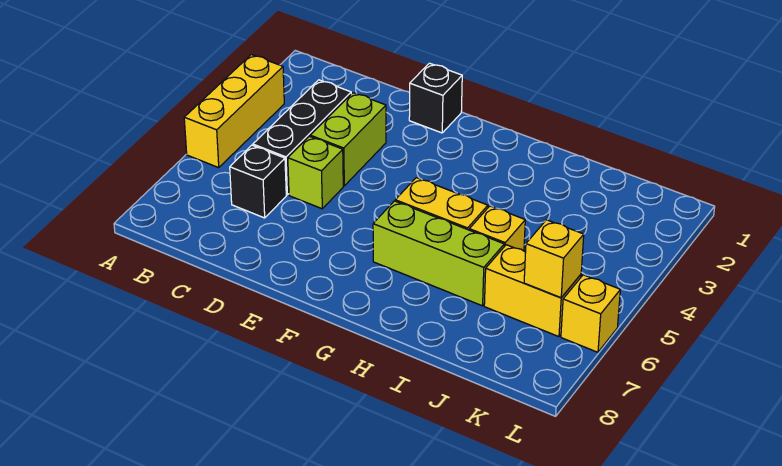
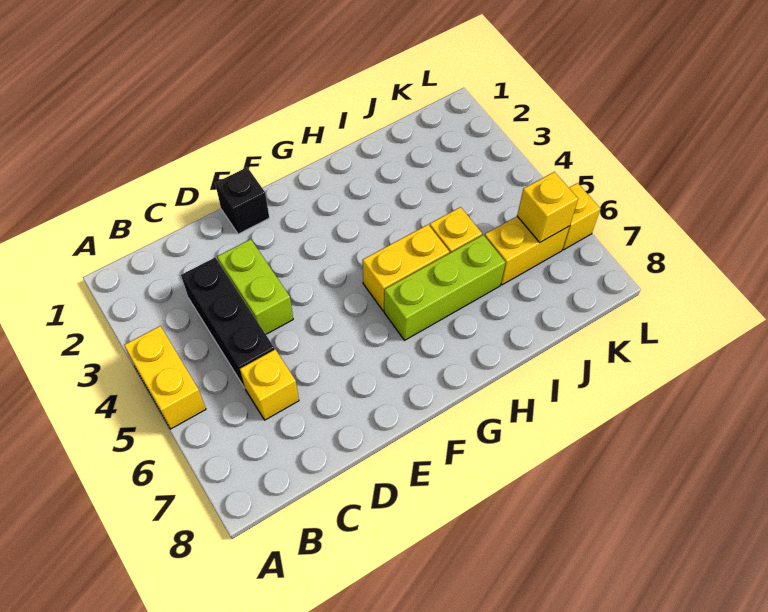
yellow 1x3 brick [184,55,284,168] -> yellow 1x2 brick [124,326,206,429]
black 1x1 brick [230,145,286,218] -> yellow 1x1 brick [240,350,299,420]
lime 1x1 brick [288,136,343,209] -> none

